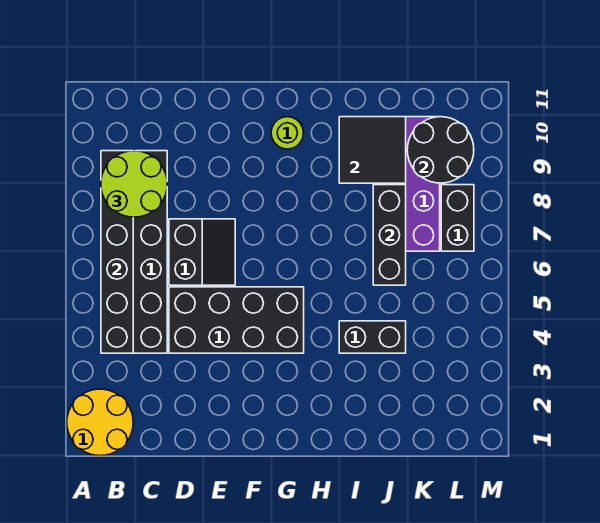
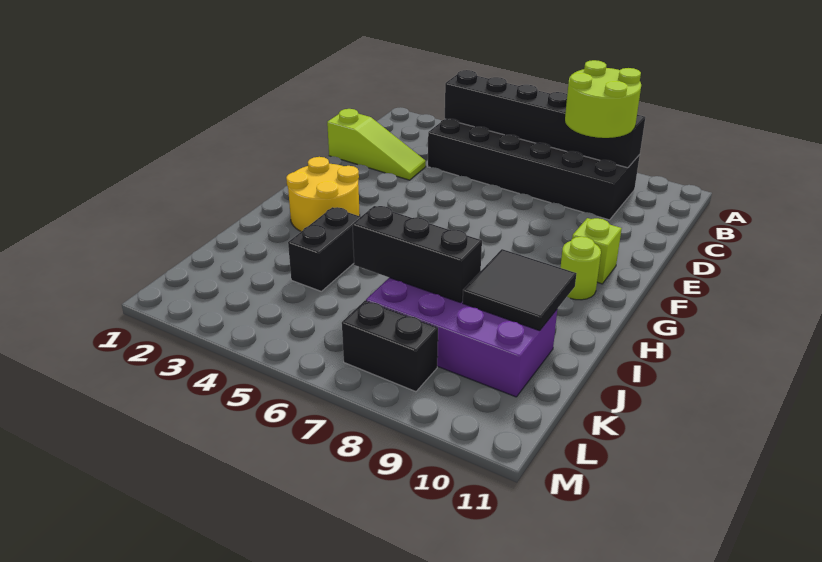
yellow 2x2 round brick [67,389,133,456] -> yellow 2x2 round brick moved to [286,157,360,231]
none -> lime 1x3 slope [327,109,426,180]
black 2x4 brick [169,287,304,353] -> none
black 2x2 slope [169,219,235,285] -> none
none -> lime 1x1 brick [572,218,622,284]
black 2x2 round brick [407,117,474,183] -> none

